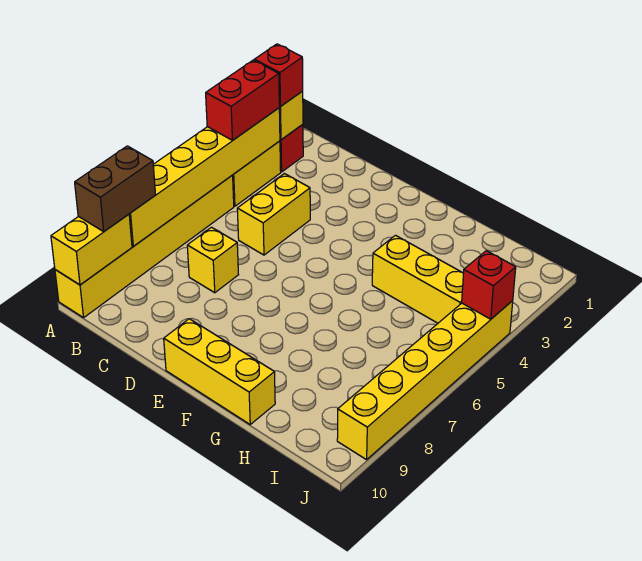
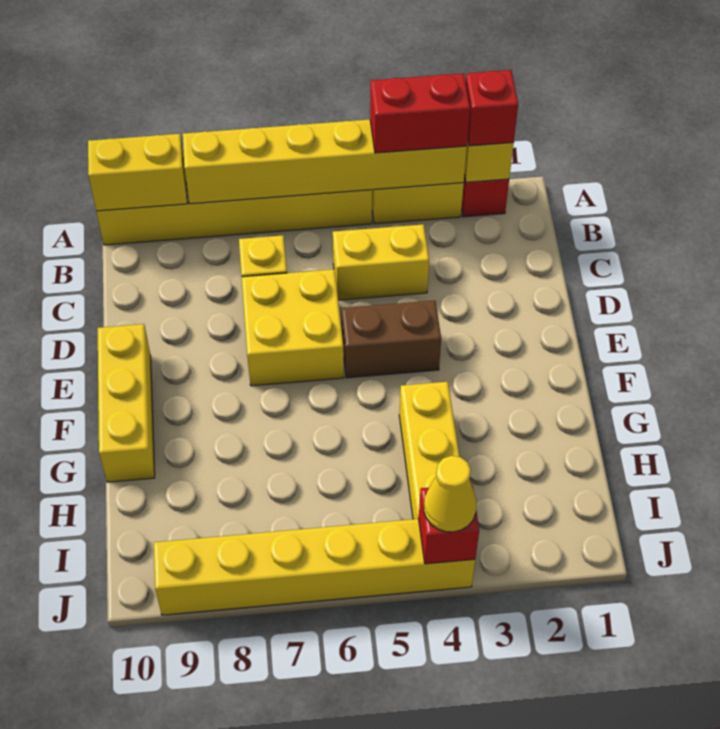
brown 1x2 brick [75,146,156,231] -> brown 1x2 brick moved to [341,300,441,378]
none -> yellow 2x2 brick [242,269,344,386]
none -> yellow 1x1 cone [424,456,476,532]

